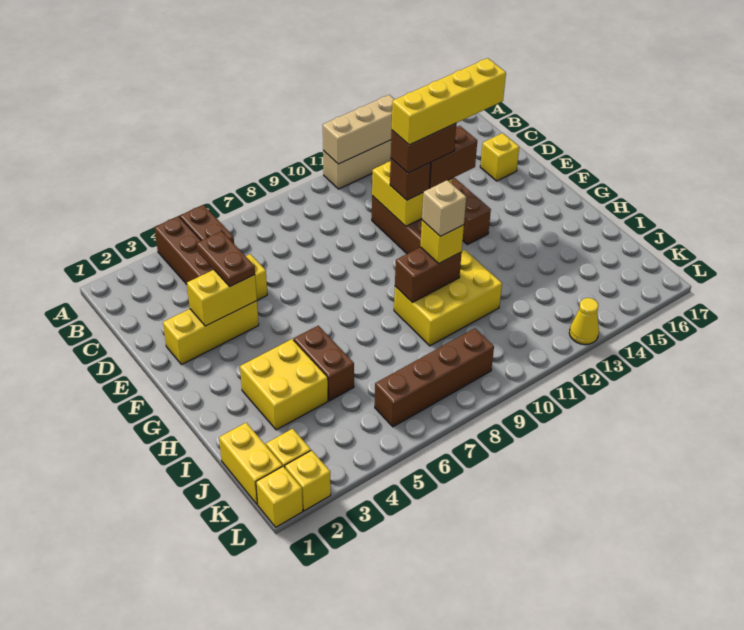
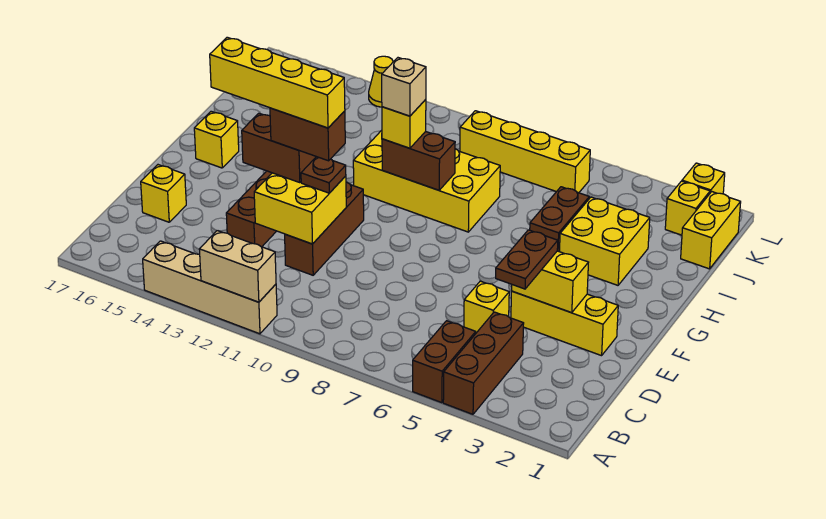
tan 1x3 brick [323,95,395,164] -> tan 1x2 brick [199,231,276,302]
brown 1x1 brick [390,159,431,200] -> brown 1x1 plate [301,157,346,193]
yellow 2x3 brick [394,250,502,346] -> yellow 2x4 brick [353,130,500,232]
brown 1x4 brick [375,329,494,427] -> yellow 1x4 brick [460,111,590,193]
yellow 1x1 brick [256,466,303,527] -> yellow 1x1 brick moved to [194,111,239,168]

